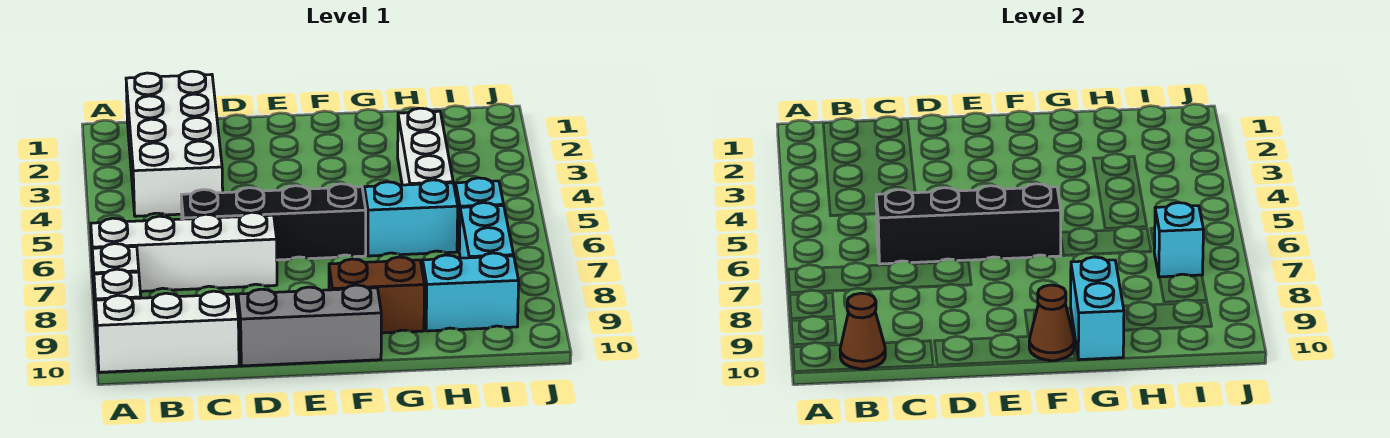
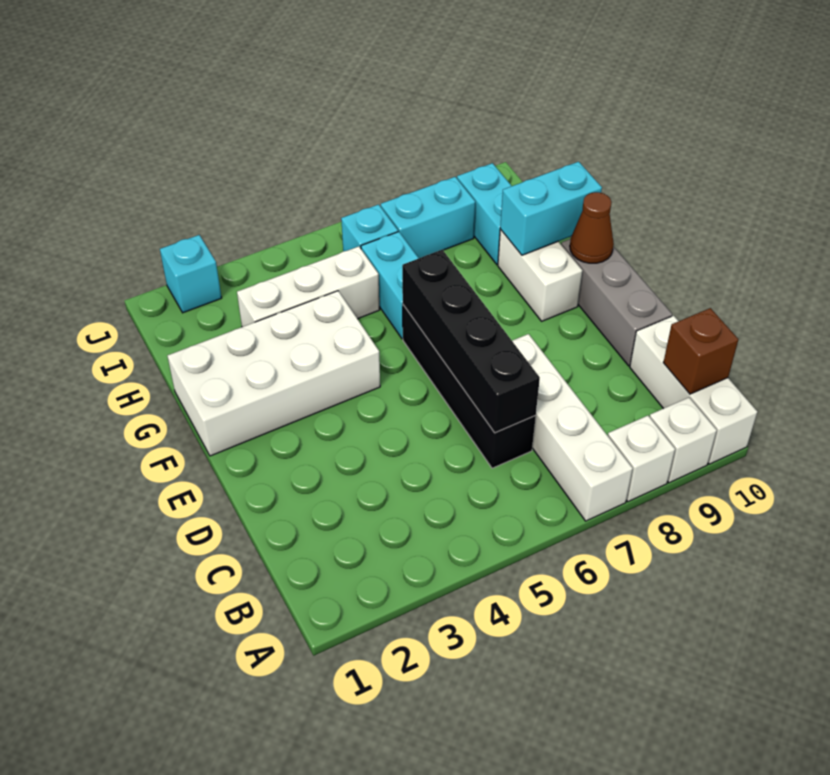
white 2x4 brick [126,71,223,216] -> white 2x4 brick moved to [167,291,380,456]
brown 1x1 cone [840,293,885,369] -> brown 1x1 brick [663,308,738,394]
brown 1x2 brick [329,257,424,333] -> white 1x2 brick [498,229,582,321]
cyan 1x1 brick [1154,203,1204,277] -> cyan 1x1 brick moved to [160,235,222,313]

